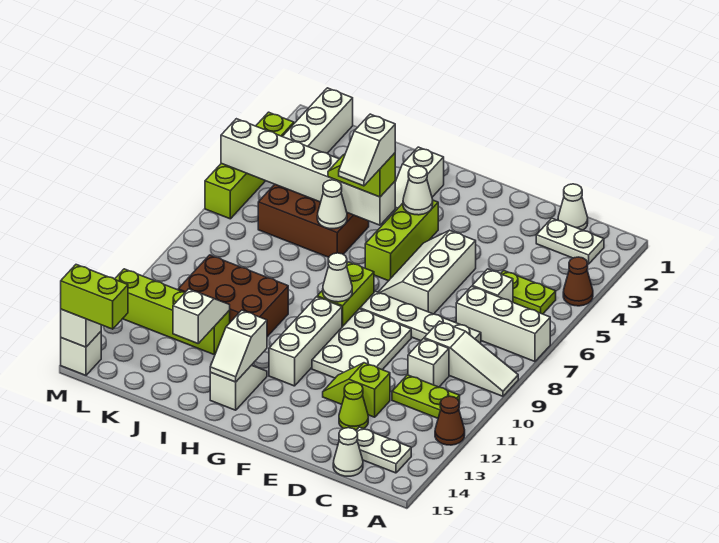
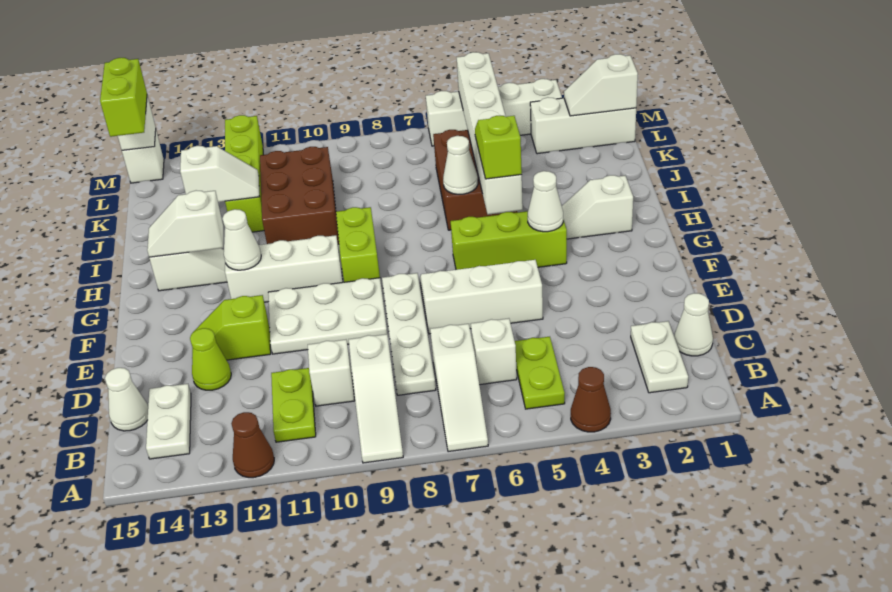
white 1x3 brick [456,286,550,362] -> white 1x3 slope [430,324,488,452]
lime 1x2 slope [323,363,390,417] -> lime 1x2 slope turned to [192,295,271,360]
lime 1x2 brick [317,262,374,327] -> lime 1x2 brick turned to [336,207,380,282]
white 1x1 cone [323,253,352,302] -> white 1x1 cone moved to [223,209,261,270]
white 1x2 slope [339,114,395,186] -> white 1x2 slope moved to [564,54,638,116]
lime 1x4 brick [205,112,294,219] -> white 1x4 brick [426,79,562,146]

